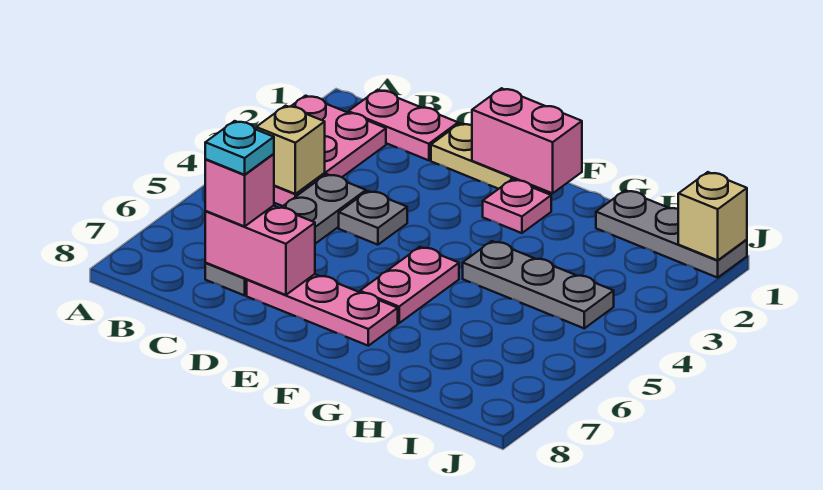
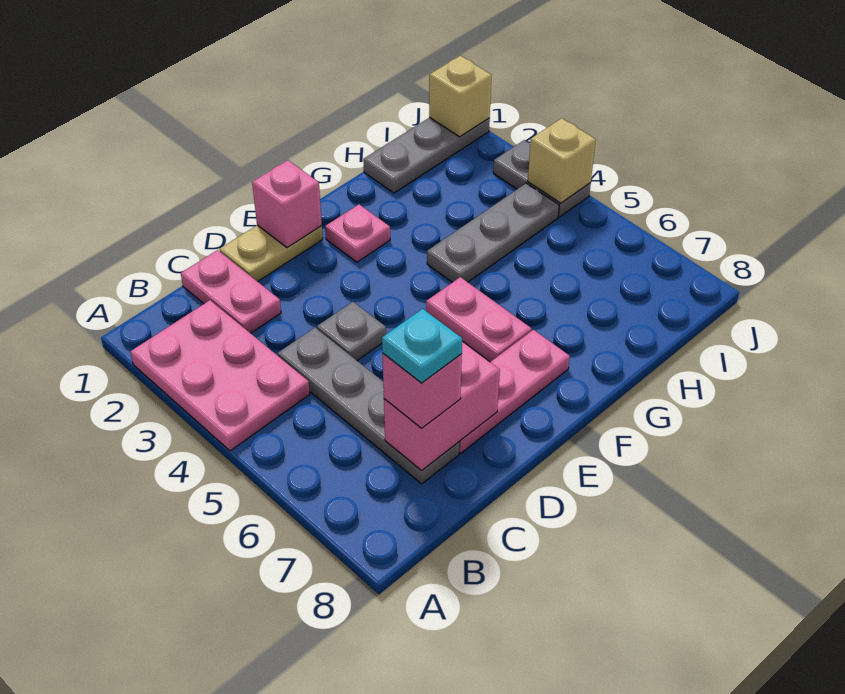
pink 1x2 plate [348,90,458,160] -> pink 1x2 plate turned to [181,250,281,333]
tan 1x1 brick [256,106,325,194] -> tan 1x1 brick moved to [528,118,596,203]
pink 1x2 brick [472,88,582,193] -> pink 1x1 brick [252,160,322,248]
none -> grey 1x2 plate [493,140,591,217]

